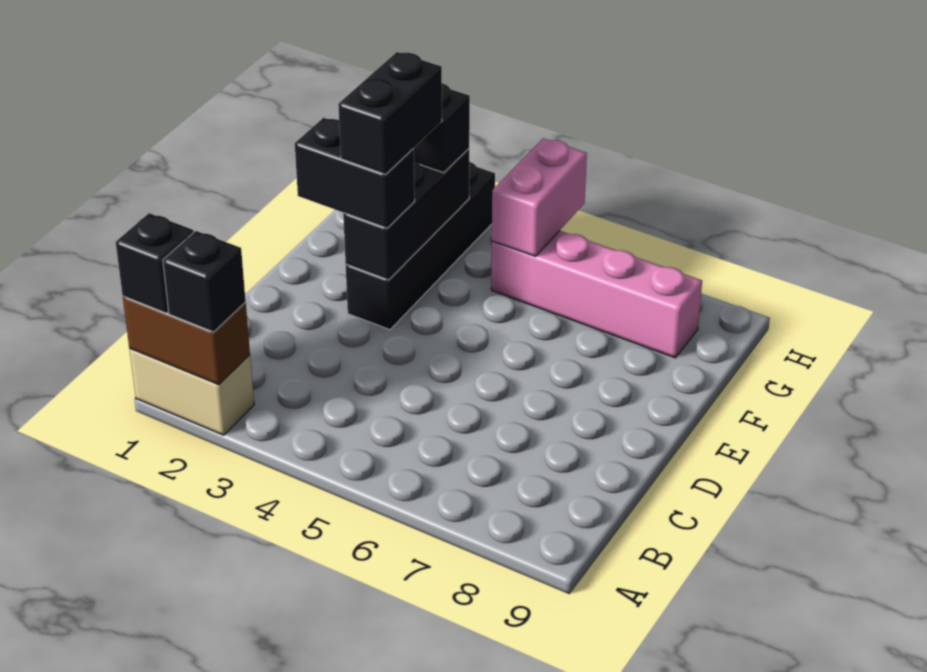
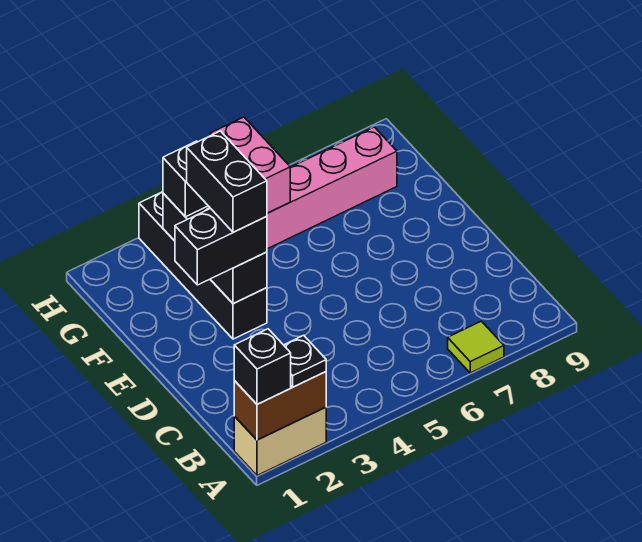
black 1x1 brick [163,231,246,332] -> black 1x1 plate [284,335,326,387]
none -> lime 1x1 tile [448,321,504,373]

